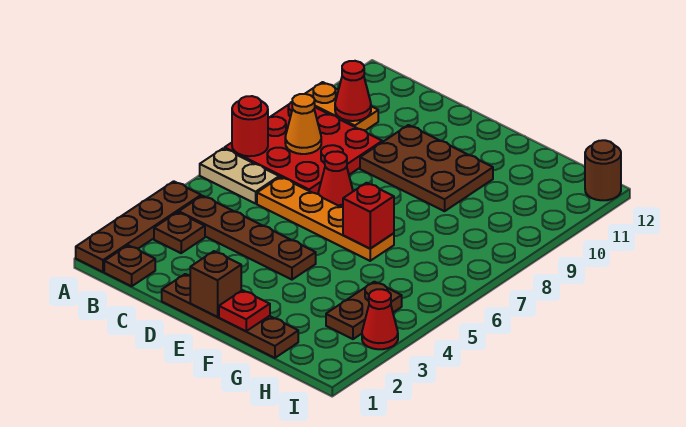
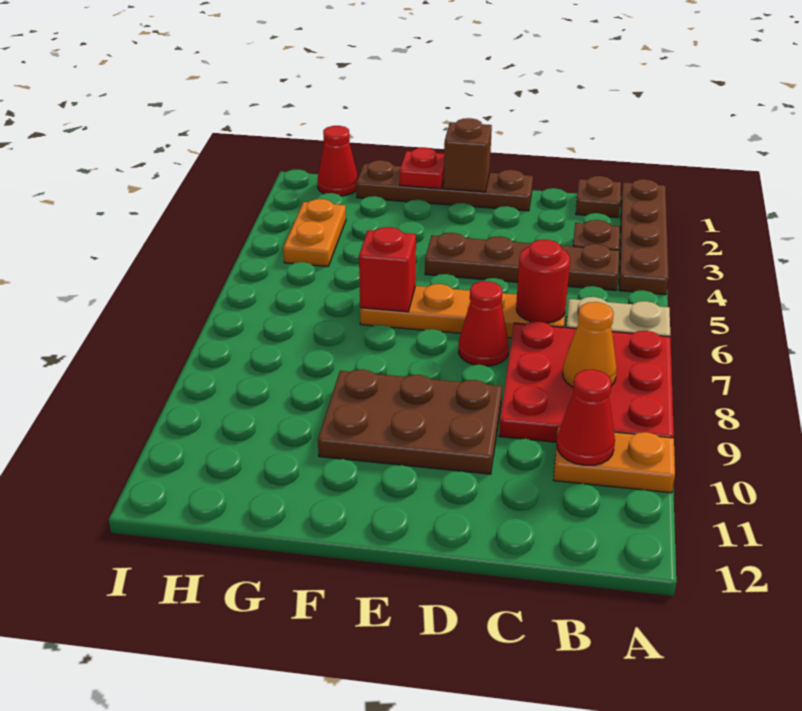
red 1x1 round brick [232,96,268,156] -> red 1x1 round brick moved to [516,239,570,323]
brown 1x2 plate [326,282,402,339] -> orange 1x2 plate [283,199,346,266]
red 1x1 cone [362,289,398,349] -> red 1x1 cone moved to [317,126,358,196]
brown 1x1 round brick [585,140,621,200] -> none

